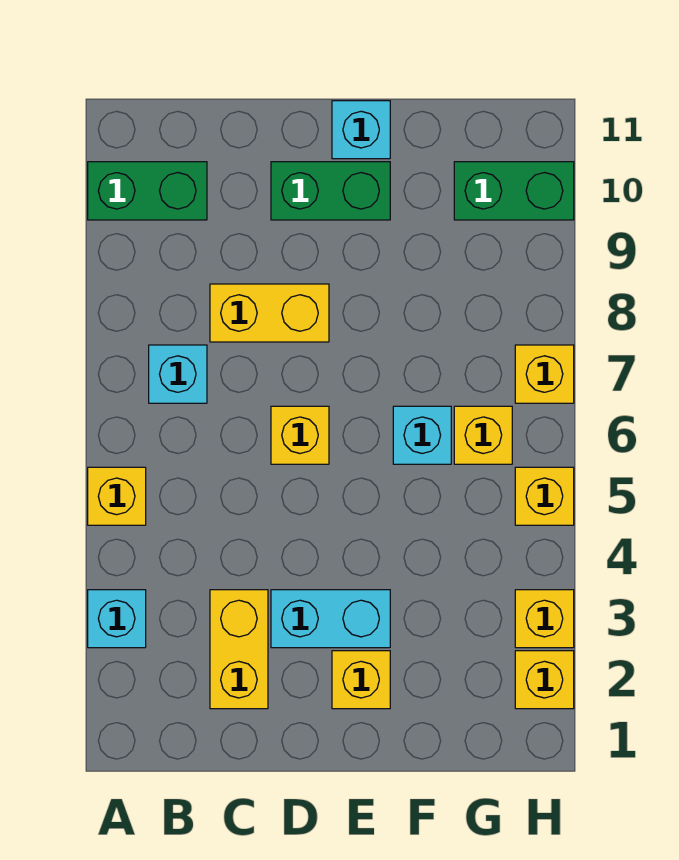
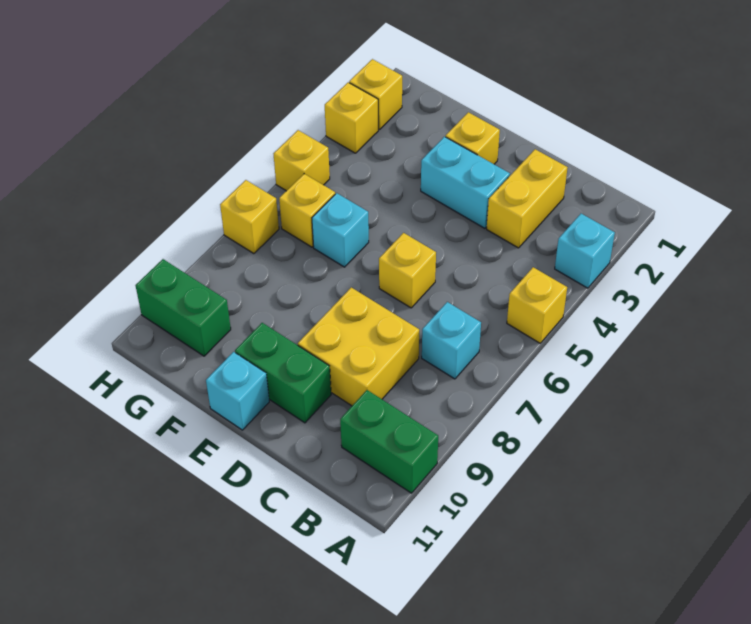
yellow 1x2 brick [210,284,329,342] -> yellow 2x2 brick [298,287,419,406]

